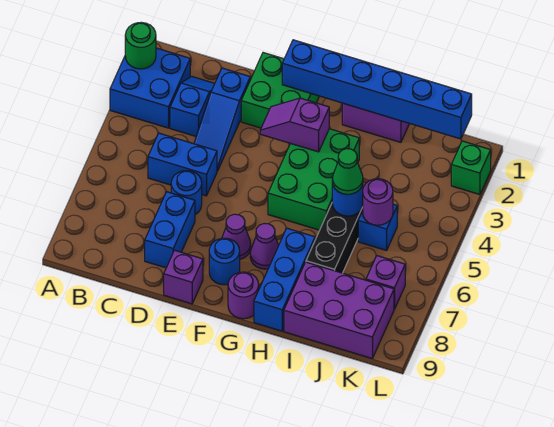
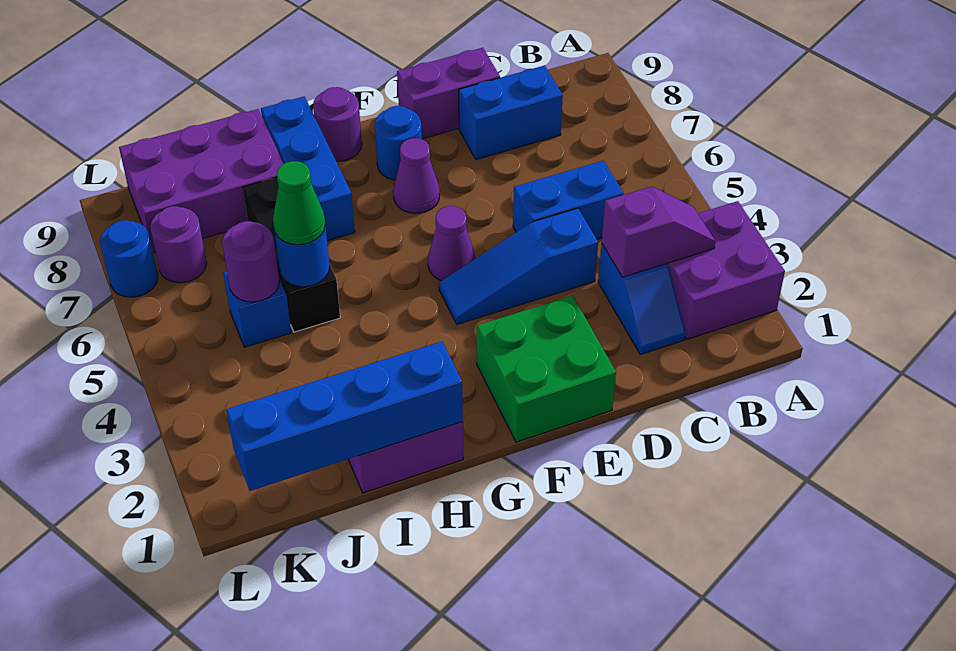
blue 2x2 brick [110,48,190,128] -> purple 2x2 brick [667,201,785,339]
green 1x1 round brick [125,22,156,69] -> none
blue 1x3 slope [194,68,250,171] -> blue 1x3 slope turned to [439,208,598,324]
blue 1x1 round brick [171,171,202,215] -> blue 1x1 round brick moved to [100,220,158,297]
blue 1x2 brick [145,192,195,268] -> blue 1x2 brick turned to [459,66,563,160]
purple 1x1 brick [164,250,203,304] -> purple 1x2 brick [397,48,500,139]
blue 1x6 brick [282,40,472,139] -> blue 1x4 brick [226,342,463,491]
purple 1x2 slope [260,98,329,152] -> purple 1x2 slope moved to [602,187,716,277]
green 2x3 brick [268,129,359,230] -> none
purple 1x1 cone [250,224,279,269] -> purple 1x1 cone moved to [428,206,476,281]
purple 1x1 brick [366,256,405,309] -> purple 1x1 round brick [150,206,207,283]
green 1x1 brick [451,141,491,195] -> none

